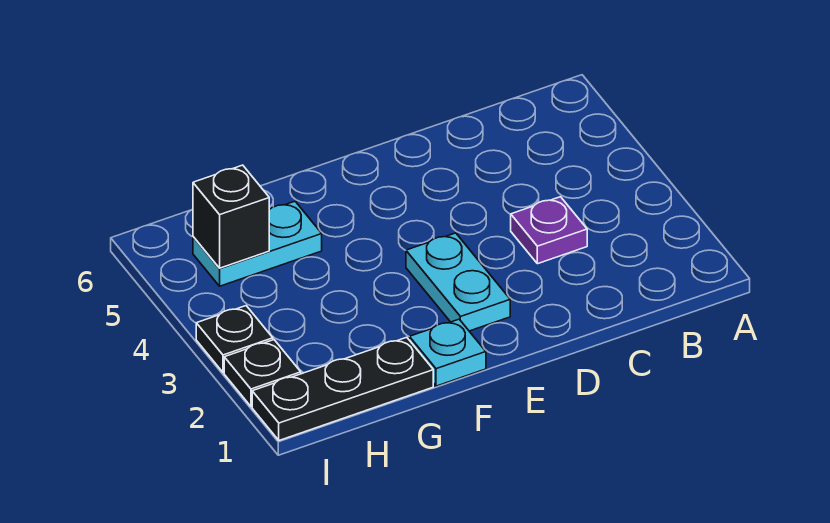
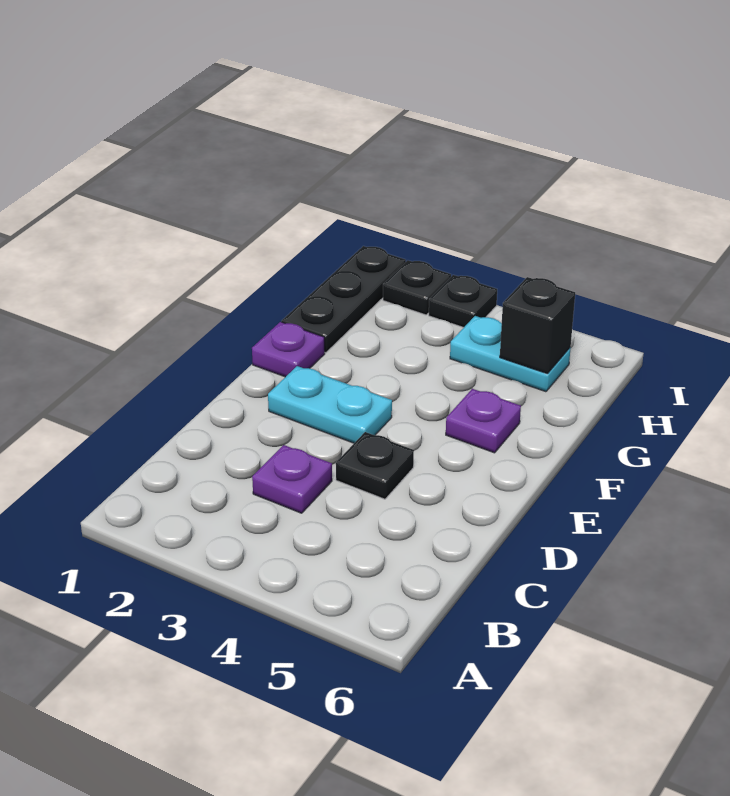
none -> black 1x1 plate [336,432,414,499]
cyan 1x1 plate [409,319,486,386] -> purple 1x1 plate [252,322,325,377]
none -> purple 1x1 plate [446,389,521,453]
cyan 1x2 plate [193,201,322,286] -> cyan 1x2 plate turned to [450,316,571,392]

